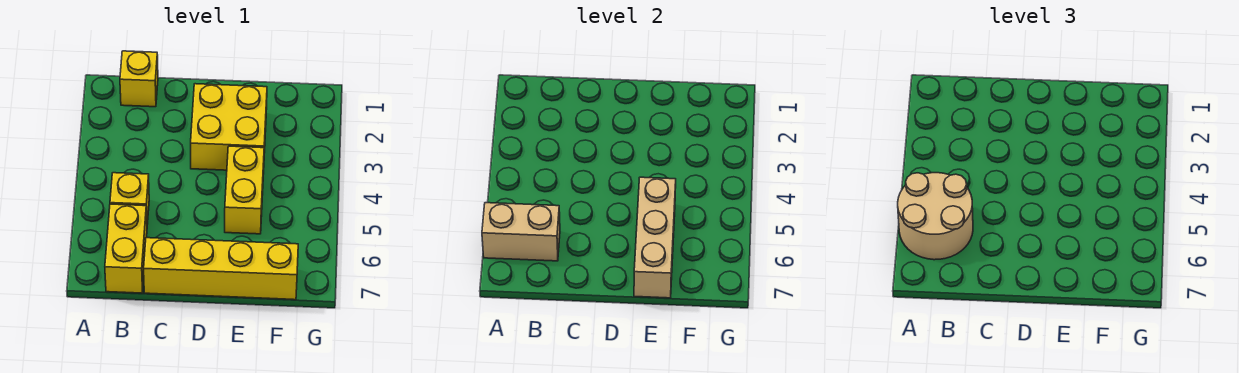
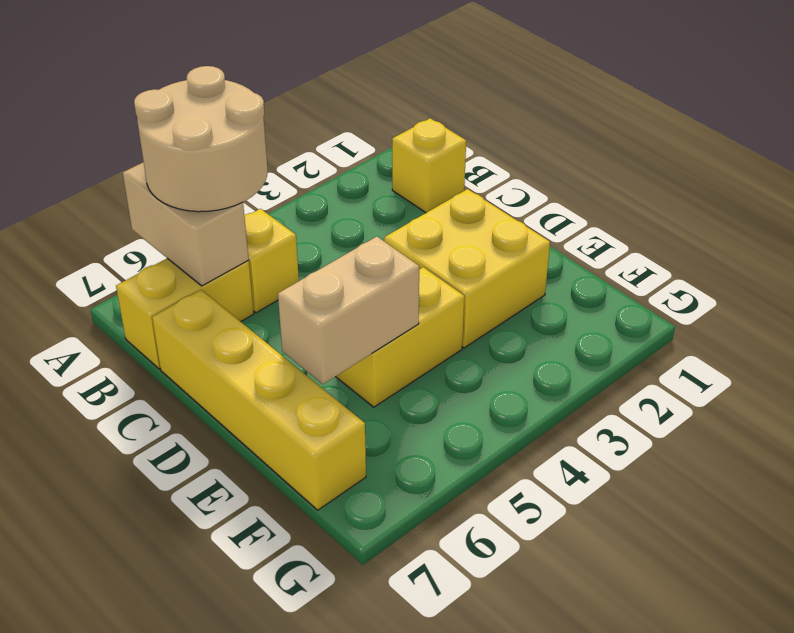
tan 1x3 brick [634,177,676,298] -> tan 1x2 brick [278,237,419,384]

